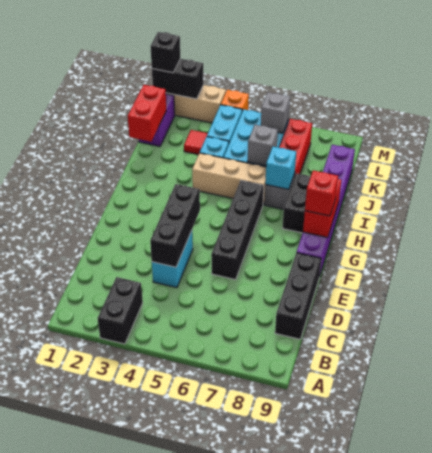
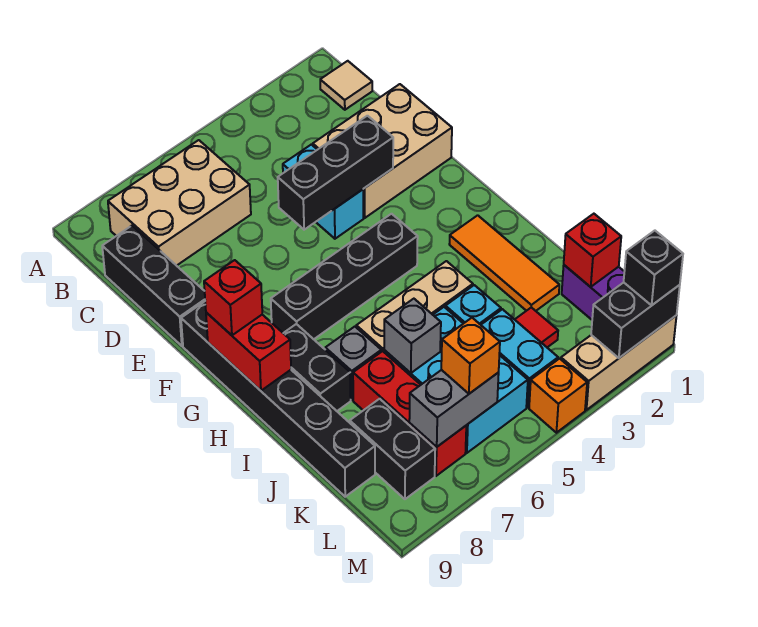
black 1x2 brick [98,277,143,344] -> black 1x2 brick moved to [350,399,435,499]
none -> tan 1x1 tile [320,61,372,110]
none -> tan 2x3 brick [108,140,251,266]
none -> tan 2x3 brick [313,84,452,218]
black 1x3 brick [150,184,200,267] -> black 1x3 brick turned to [278,116,393,230]
black 1x4 brick [211,181,264,280] -> black 1x4 brick turned to [271,214,418,339]
purple 1x6 brick [297,145,355,277] -> black 1x6 brick [181,302,375,497]
none -> orange 1x3 tile [449,215,559,311]
cyan 1x1 brick [265,147,296,189] -> none
red 1x2 brick [128,85,166,142] -> red 1x1 brick [564,214,621,287]
grey 1x1 brick [261,92,290,133] -> grey 1x2 brick [409,370,499,447]
none -> orange 1x1 brick [441,318,500,394]

